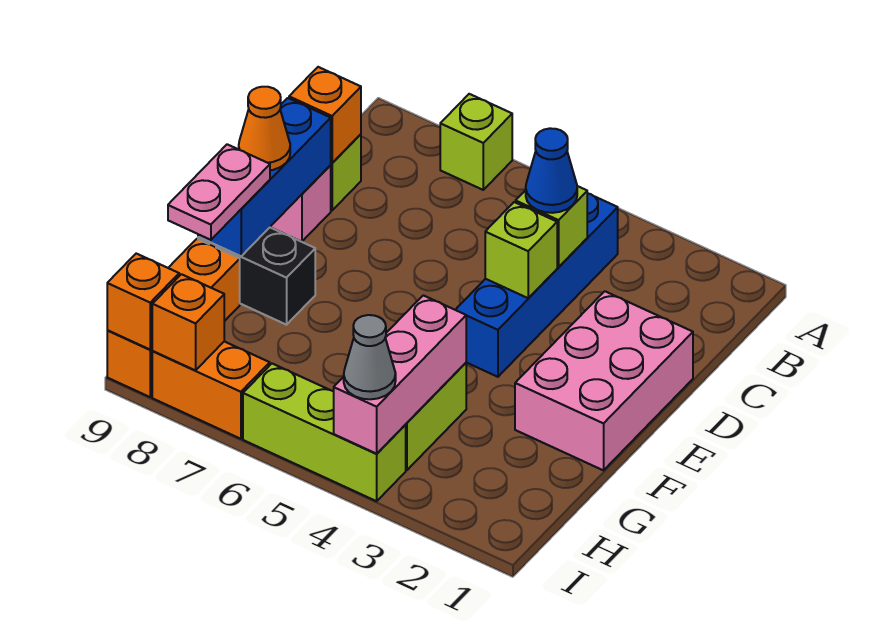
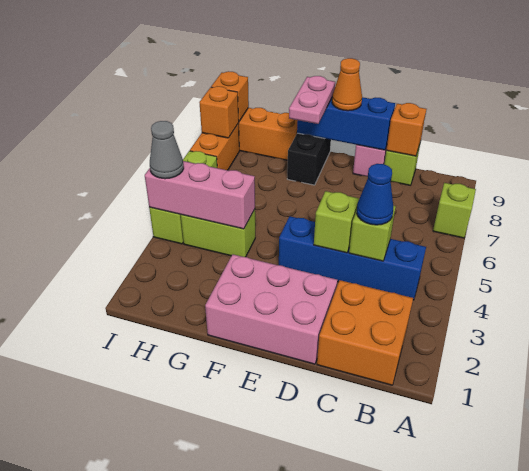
none -> orange 2x2 brick [317,280,413,385]
pink 1x2 plate [168,144,270,240] -> pink 1x2 plate turned to [289,76,335,124]

